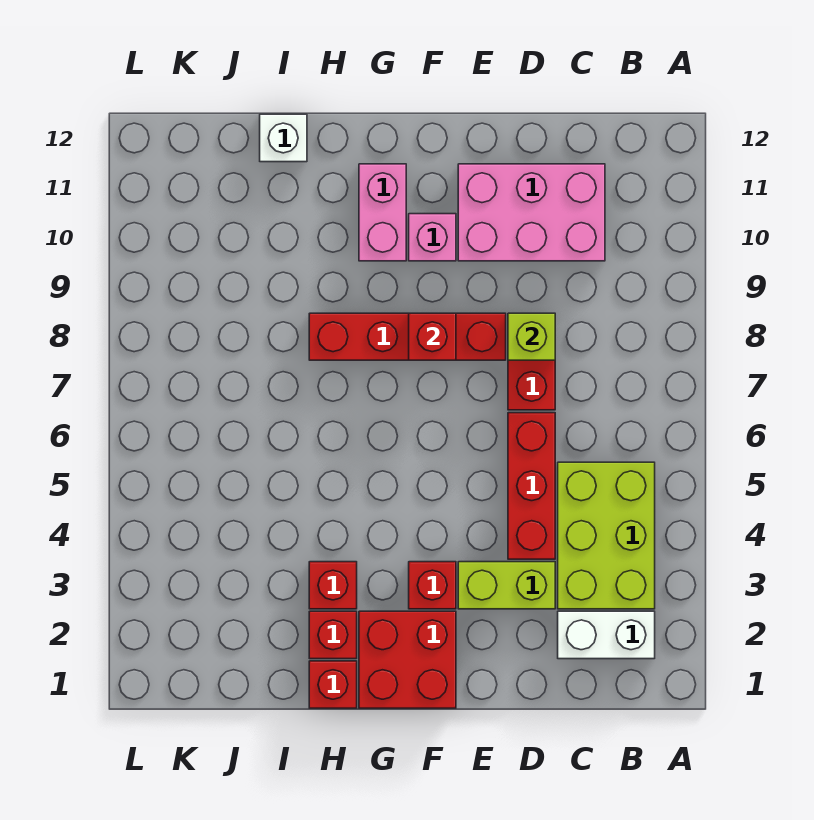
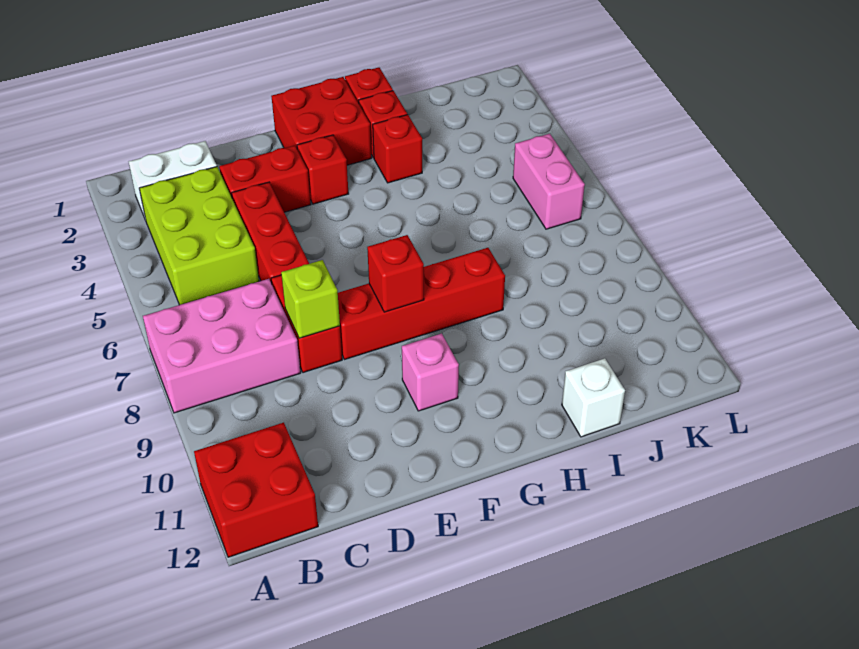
none -> red 2x2 brick [194,423,318,557]
pink 2x3 brick [458,164,605,261] -> pink 2x3 brick moved to [143,279,301,413]
lime 1x2 brick [458,562,555,609] -> red 1x2 brick [219,146,311,212]
pink 1x2 brick [359,164,406,261] -> pink 1x2 brick moved to [513,134,585,229]

